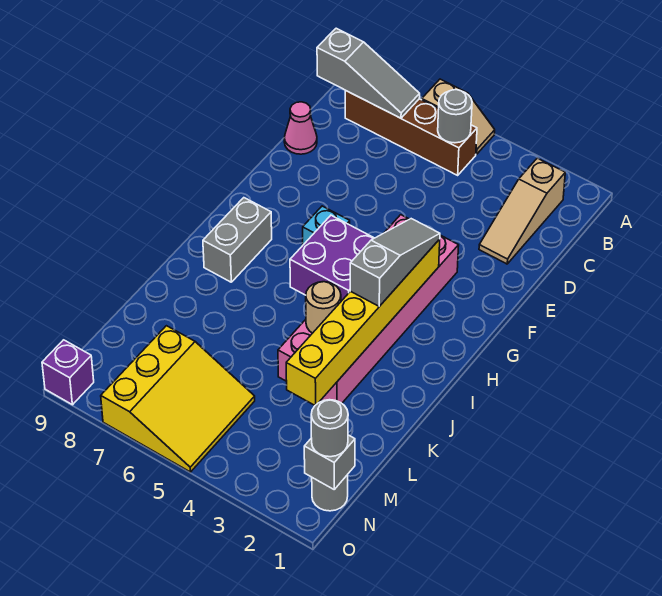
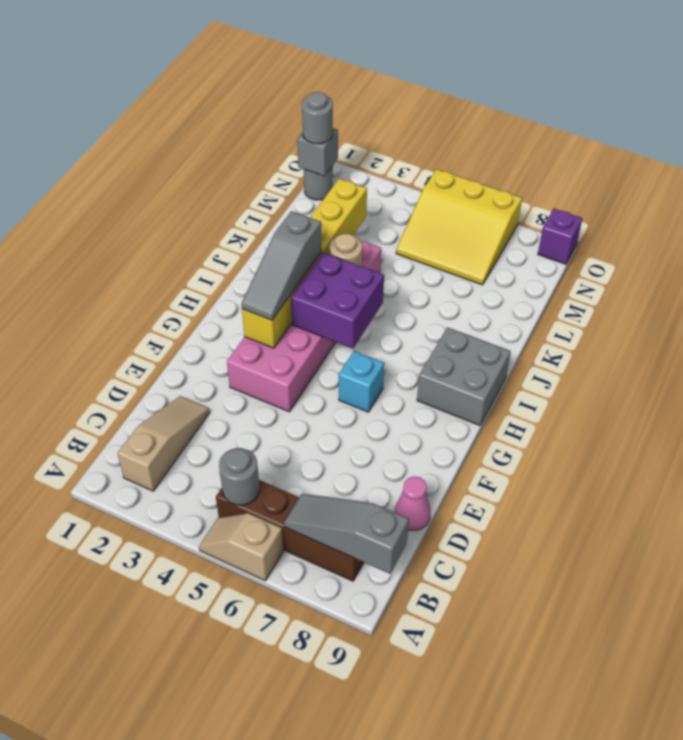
grey 1x2 brick [203,198,272,282] -> grey 2x2 brick [417,327,511,425]
yellow 3x3 slope [101,326,255,472] -> yellow 3x3 slope turned to [396,169,522,285]

